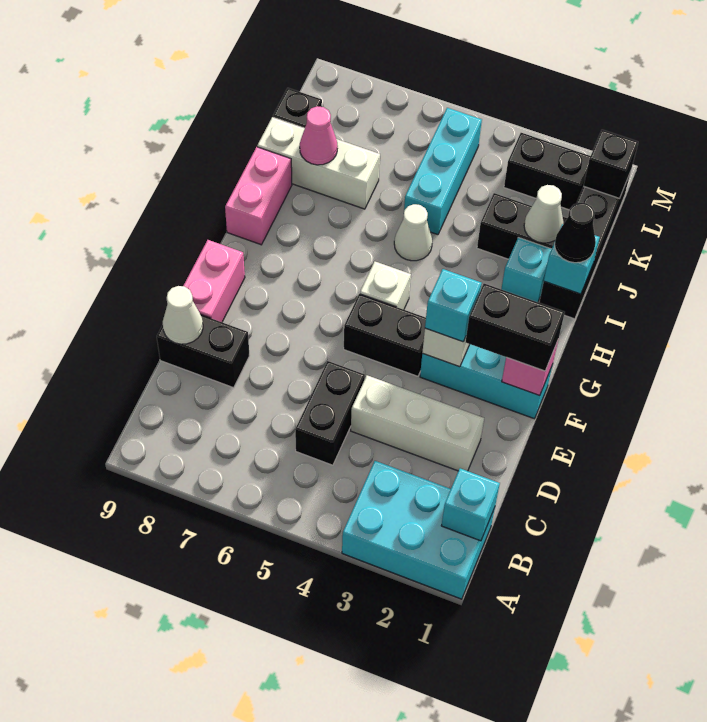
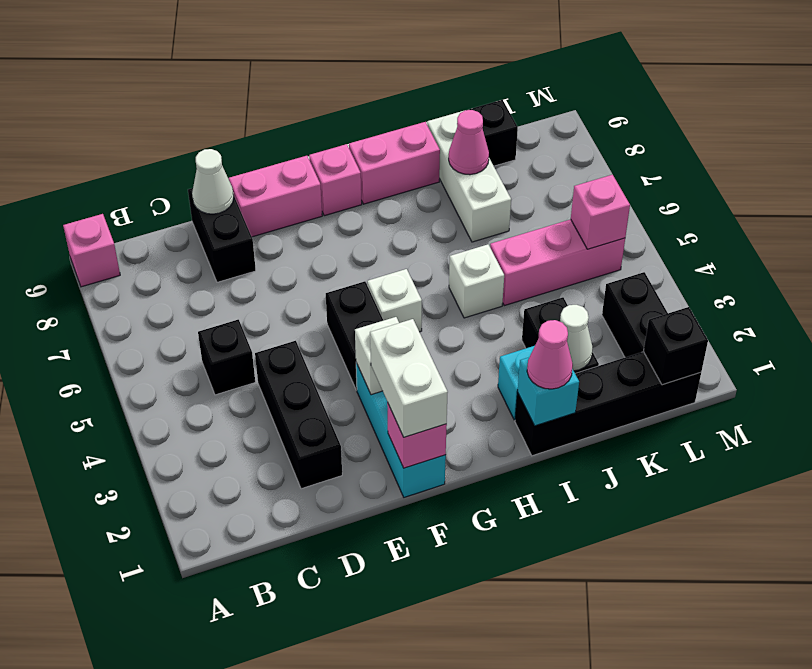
cyan 2x3 brick [342,461,495,599] -> none
none -> pink 1x1 brick [63,214,120,287]
cyan 1x1 brick [441,468,500,541] -> none
black 1x2 brick [295,361,365,465] -> black 1x1 brick [198,320,255,395]
white 1x3 brick [351,375,484,471] -> black 1x3 brick [255,341,342,489]
black 1x2 brick [466,284,565,371] -> white 1x2 brick [370,319,448,437]
cyan 1x1 brick [425,269,481,342] -> none
none -> pink 1x1 brick [309,144,362,216]
black 1x1 cone [555,203,596,263] -> pink 1x1 cone [527,320,573,389]
white 1x1 cone [394,204,432,261] -> white 1x1 brick [449,244,504,318]
cyan 1x3 brick [404,108,482,235] -> pink 1x3 brick [490,219,625,306]
none -> pink 1x1 brick [571,175,630,249]

